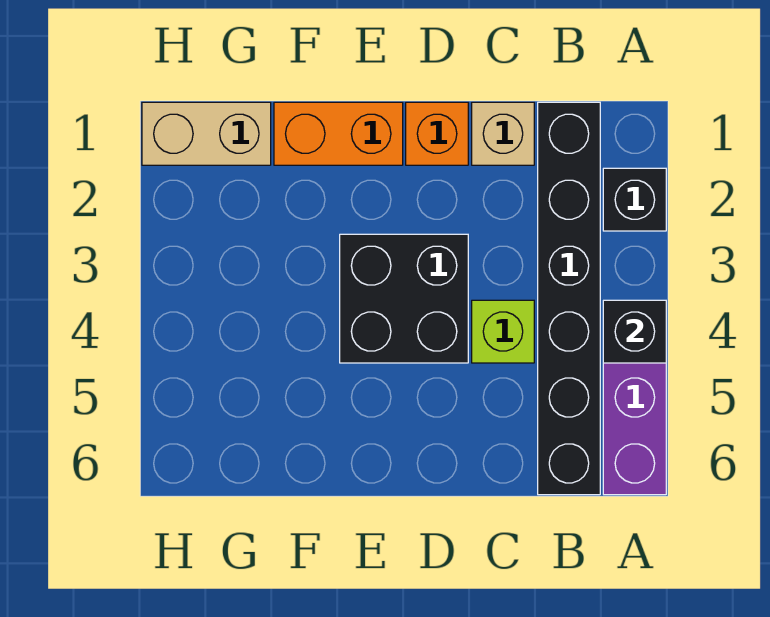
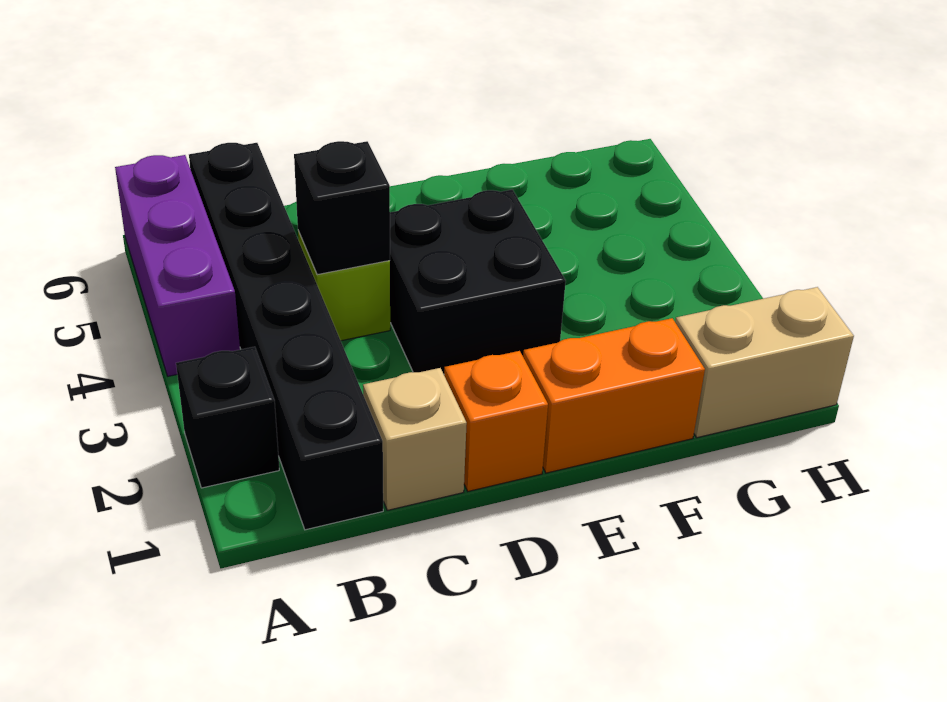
black 1x1 brick [603,300,666,363] -> black 1x1 brick moved to [294,141,390,275]

